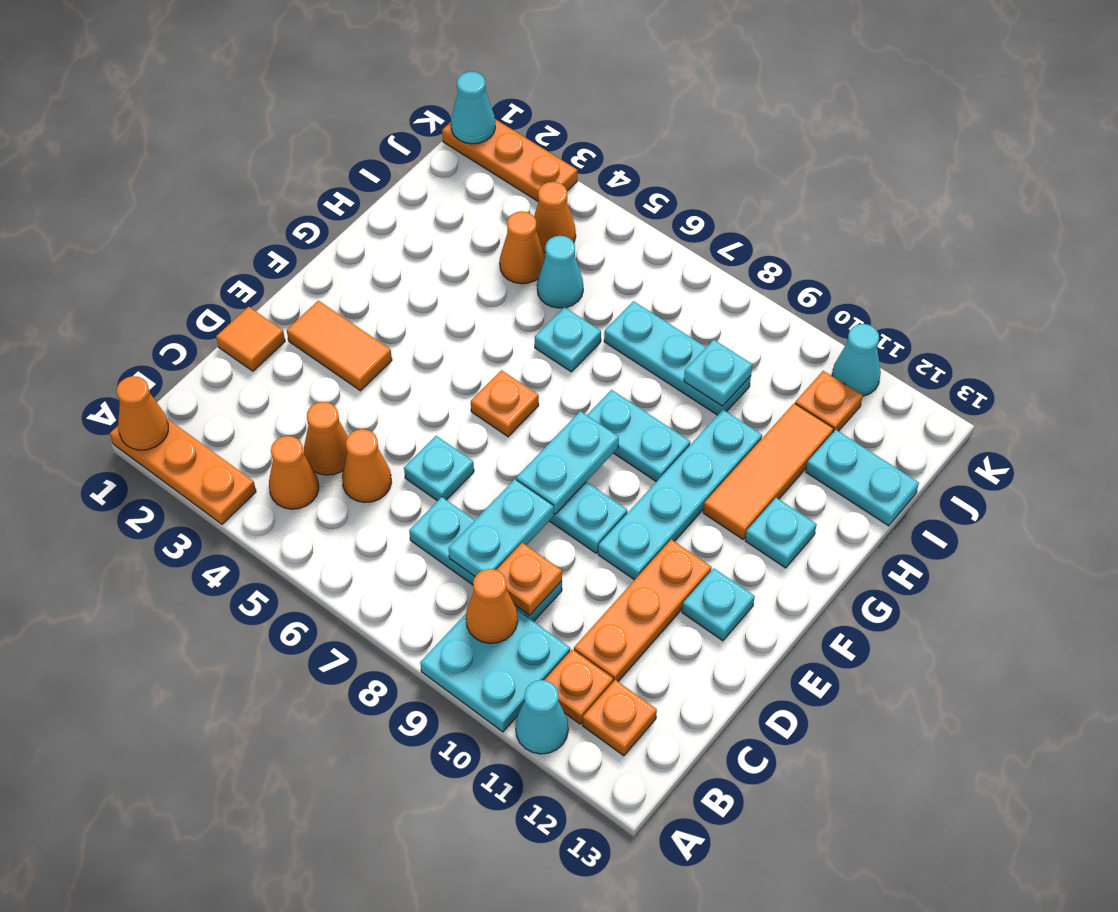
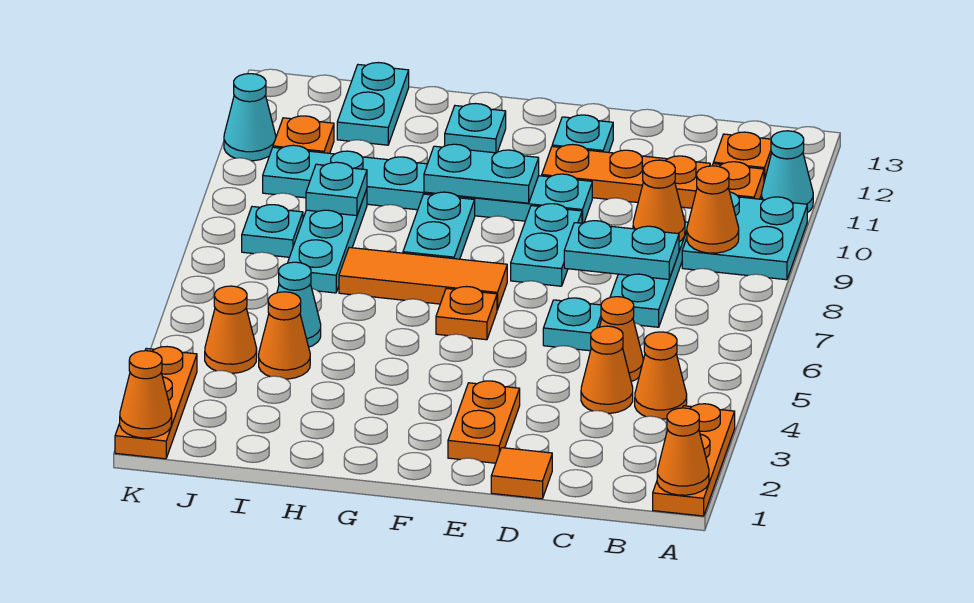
orange 1x1 plate [497,543,562,615] -> orange 1x1 cone [633,160,685,242]
orange 1x2 tile [287,301,392,391] -> orange 1x2 plate [448,381,520,463]
cyan 1x2 plate [516,411,619,514] -> cyan 1x2 plate moved to [424,144,539,203]
cyan 1x4 plate [598,410,762,580] -> cyan 1x6 plate [263,145,592,223]
orange 1x3 tile [703,403,834,539] -> orange 1x3 tile moved to [339,247,507,310]
cyan 1x1 plate [535,307,601,372] -> cyan 1x1 plate moved to [242,205,303,257]
cyan 1x1 cone [451,72,495,144] -> orange 1x1 cone [120,351,172,438]

